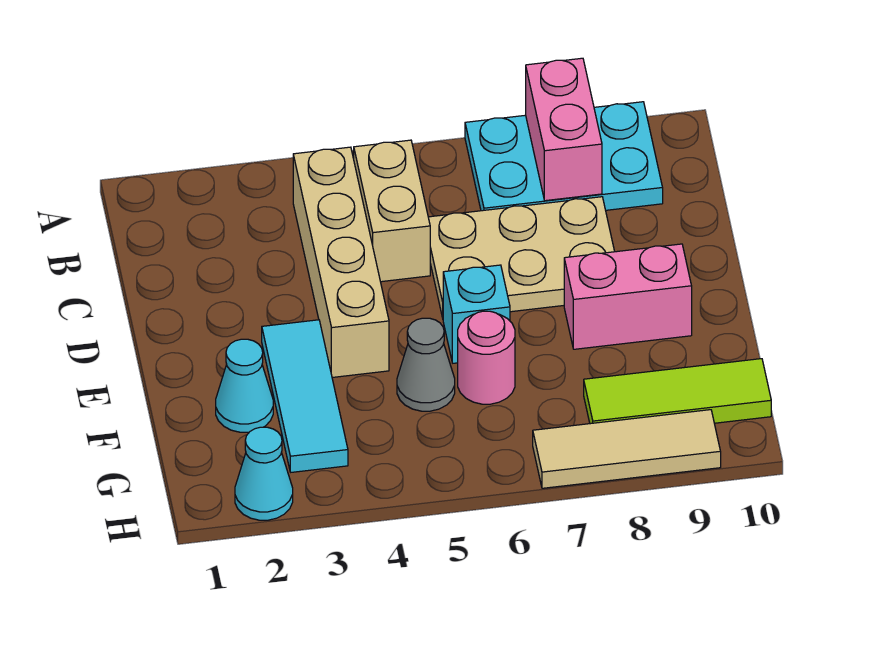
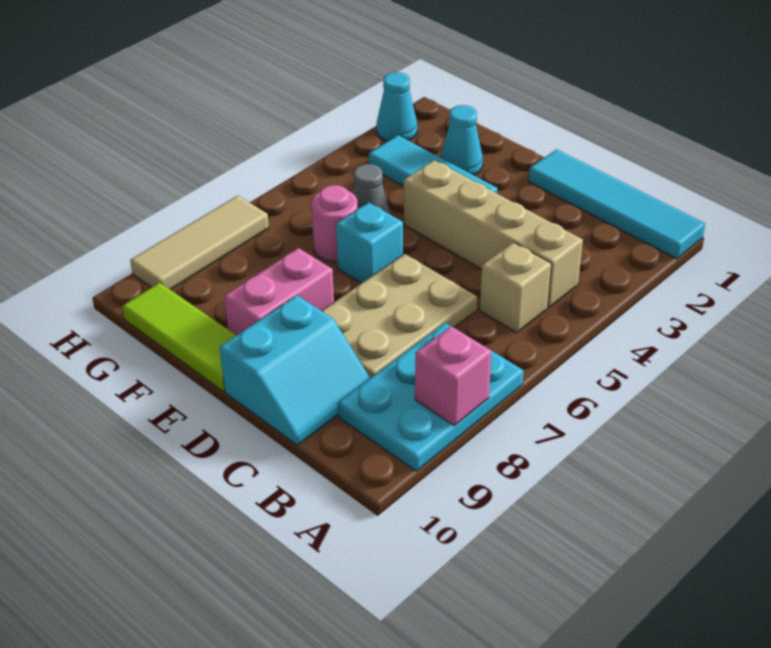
none -> cyan 1x4 tile [529,149,705,259]
pink 1x2 brick [526,58,602,201] -> pink 1x1 brick [415,326,491,425]
tan 1x2 brick [354,140,430,282] -> tan 1x1 brick [480,243,551,333]
none -> cyan 2x2 slope [219,295,370,445]
lime 1x3 tile [584,359,771,424] -> lime 1x3 tile turned to [122,283,237,392]

